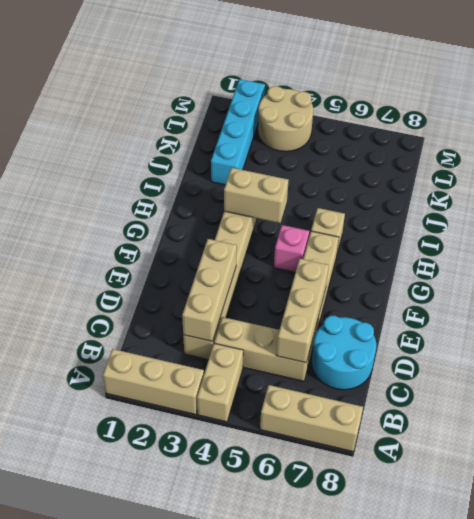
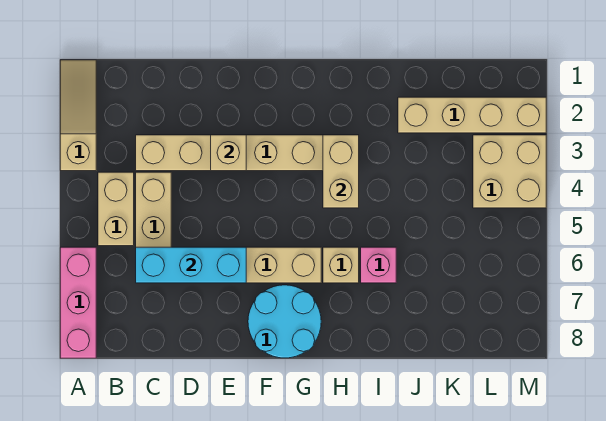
tan 1x3 brick [103,349,204,414] -> tan 1x3 slope [60,60,96,171]
tan 1x2 brick [197,343,243,422] -> tan 1x2 brick turned to [98,172,134,246]
tan 1x3 brick [260,385,363,452] -> pink 1x3 brick [60,247,96,358]
tan 1x3 brick [182,239,237,341] -> tan 1x1 brick [211,135,246,171]
tan 1x3 brick [276,259,329,363] -> cyan 1x3 brick [136,247,246,283]
cyan 2x2 round brick [312,316,376,390] -> cyan 2x2 round brick moved to [248,285,321,358]
pink 1x1 brick [274,225,309,272] -> pink 1x1 brick moved to [361,247,396,283]
cyan 1x4 brick [211,79,265,185] -> tan 1x4 brick [398,97,546,133]
tan 2x2 round brick [258,86,313,152] -> tan 2x2 brick [473,135,546,208]

